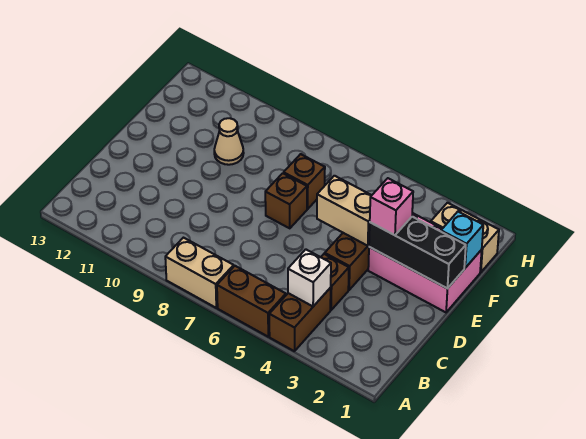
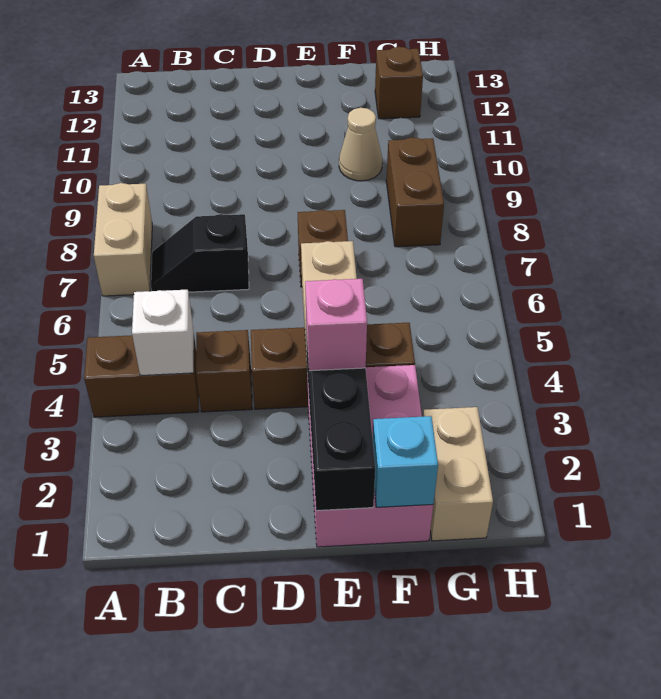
brown 1x2 brick [217,266,286,337] -> brown 1x2 brick moved to [386,137,444,247]
none -> black 1x2 slope [151,214,249,292]
brown 1x1 brick [284,154,325,209] -> brown 1x1 brick moved to [375,47,423,119]

